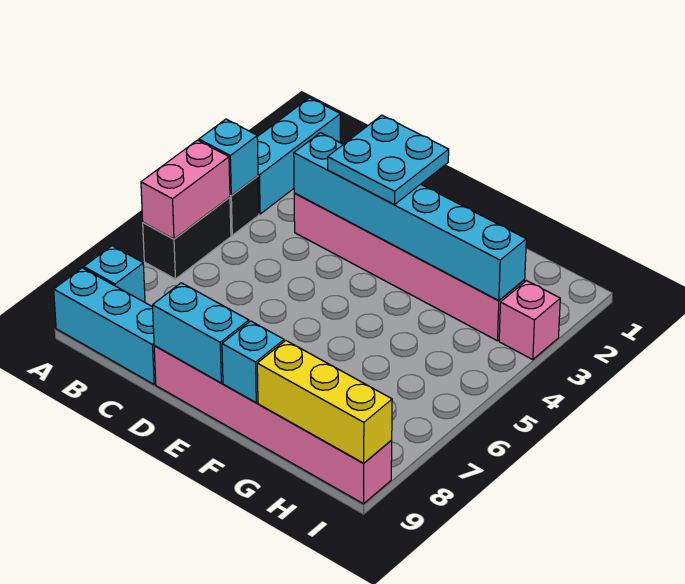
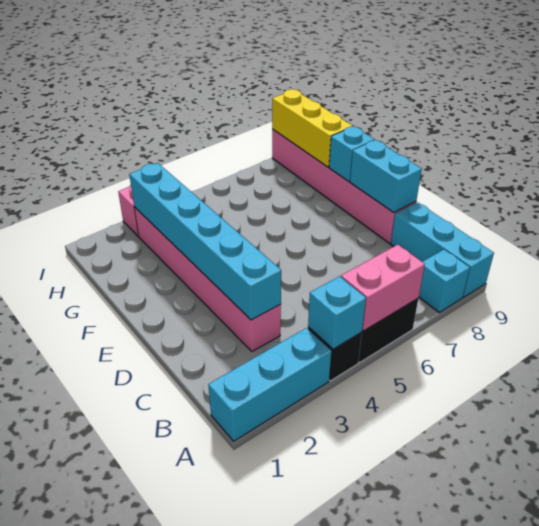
cyan 2x2 plate [328,115,449,205] -> none

